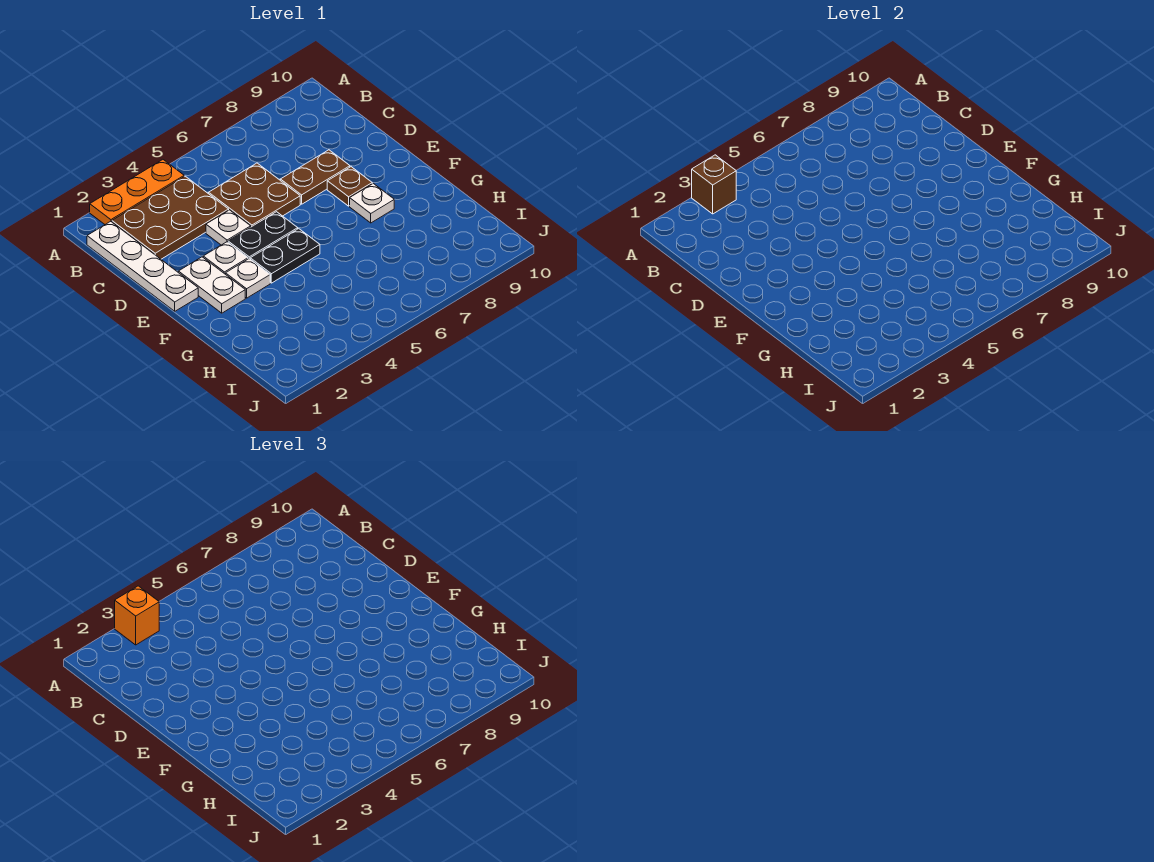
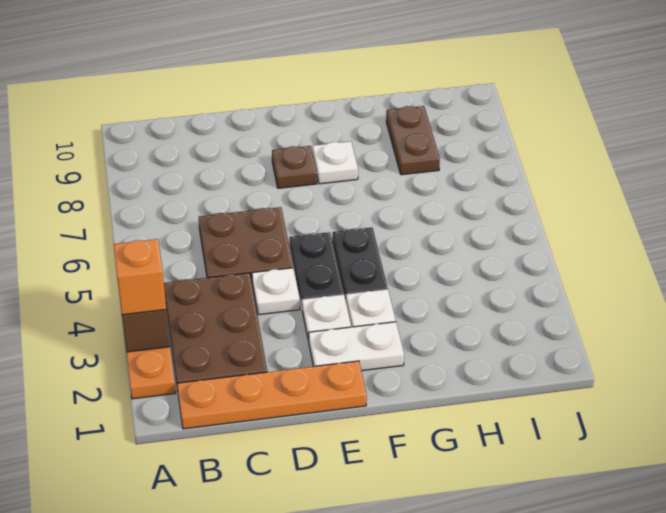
white 1x4 plate [87,221,198,311] -> orange 1x4 plate [177,361,367,429]
brown 1x2 plate [280,150,350,204] -> brown 1x2 plate moved to [386,106,440,175]

